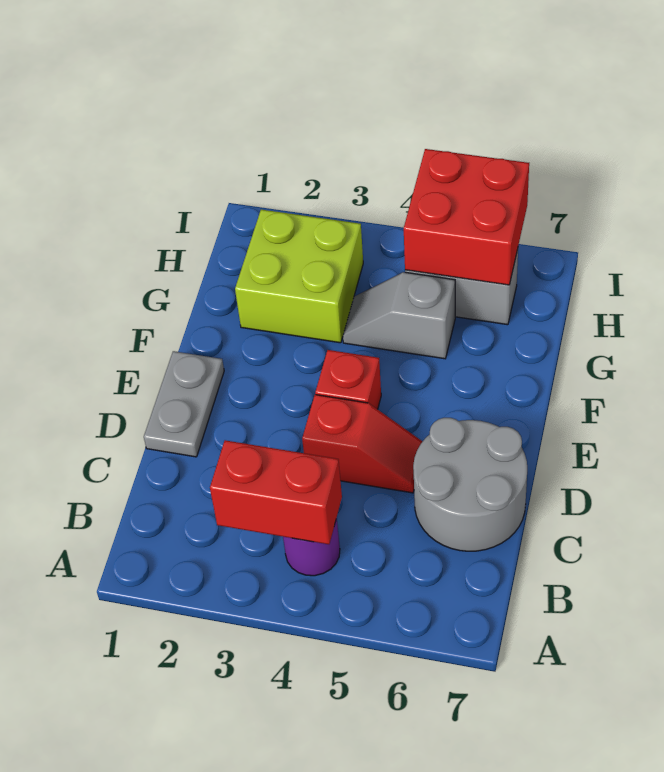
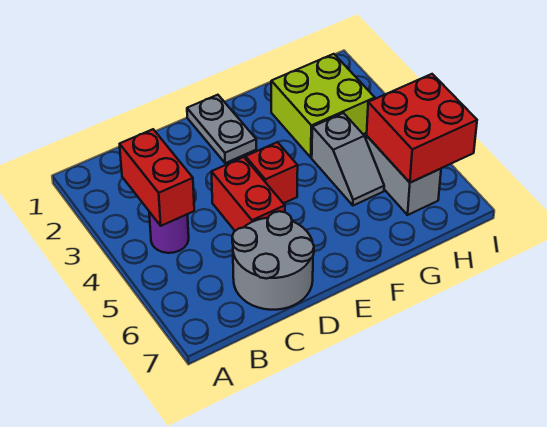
grey 1x2 plate [144,351,224,457] -> grey 1x2 plate turned to [187,95,256,163]
red 1x2 slope [302,395,423,493] -> red 1x2 brick [211,157,285,231]
grey 1x2 slope [343,272,455,359] -> grey 1x2 slope turned to [312,113,384,206]

